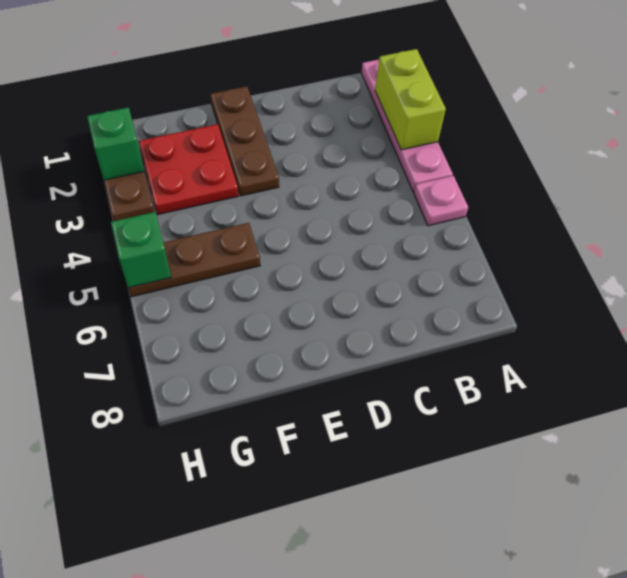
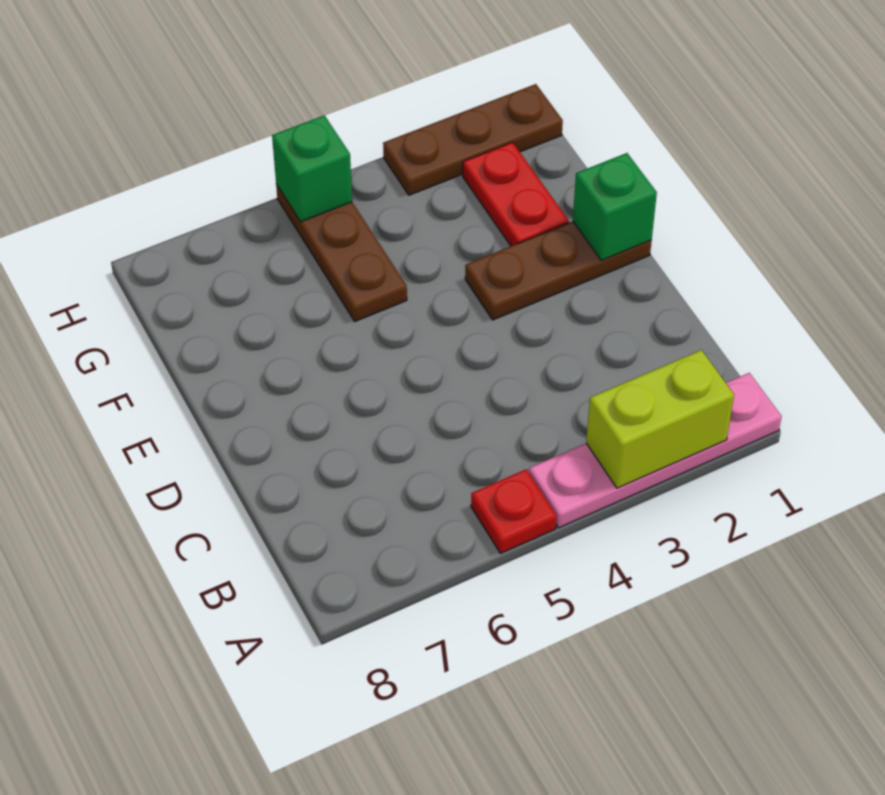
pink 1x1 plate [414,176,468,226] -> red 1x1 plate [471,469,556,553]
red 2x2 plate [139,124,238,215] -> red 1x2 plate [463,142,569,246]
green 1x1 brick [87,107,144,180] -> green 1x1 brick moved to [573,153,657,260]

